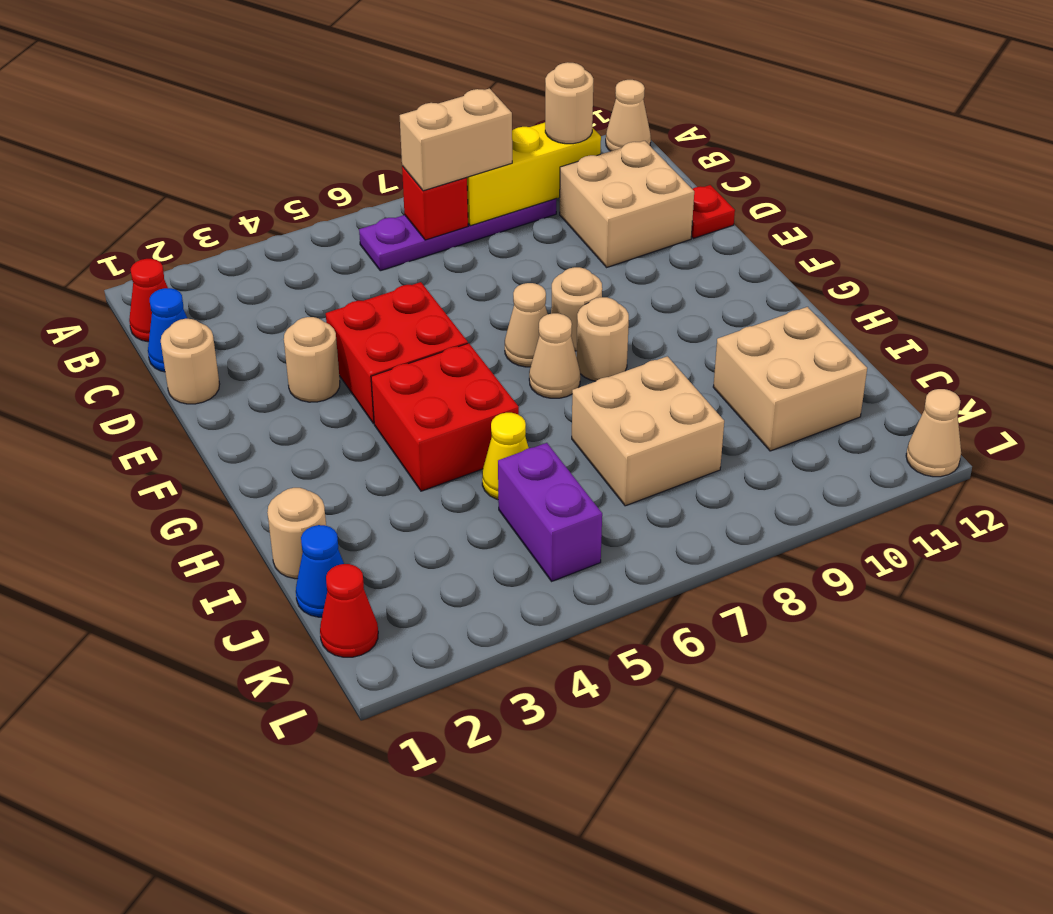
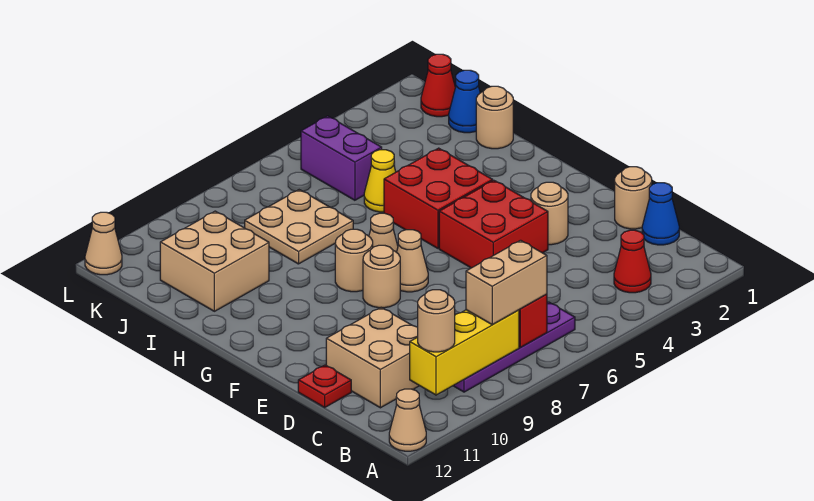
red 1x1 cone [129,259,168,342] -> red 1x1 cone moved to [614,230,651,293]
tan 2x2 brick [572,356,724,506] -> tan 2x2 plate [245,190,353,264]

